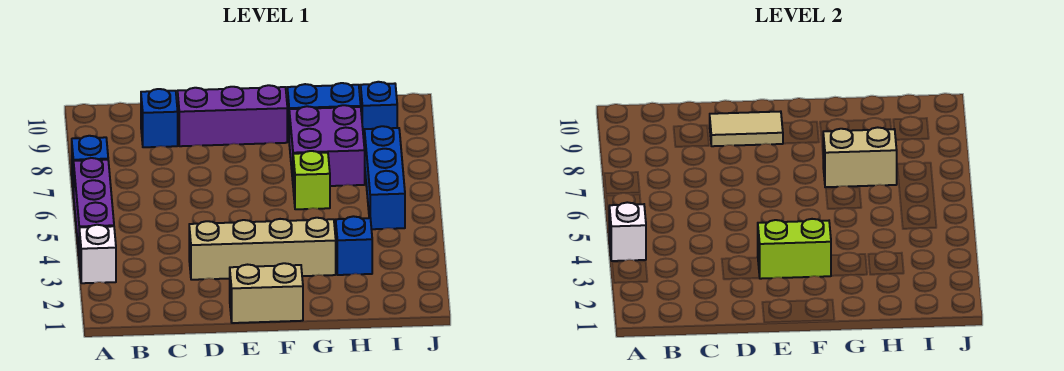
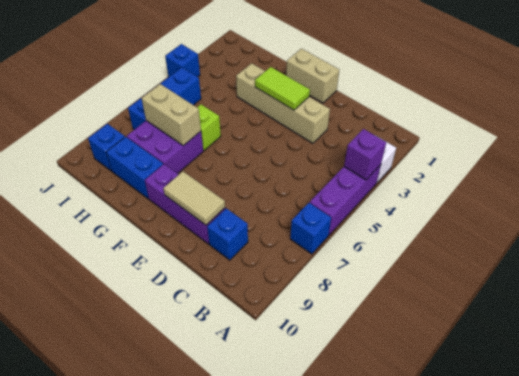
white 1x1 brick [609,202,646,261] -> purple 1x1 brick [344,129,386,180]
lime 1x2 brick [758,219,831,279] -> lime 1x2 tile [255,67,310,110]
blue 1x1 brick [336,216,372,275] -> blue 1x1 brick moved to [165,44,200,77]

